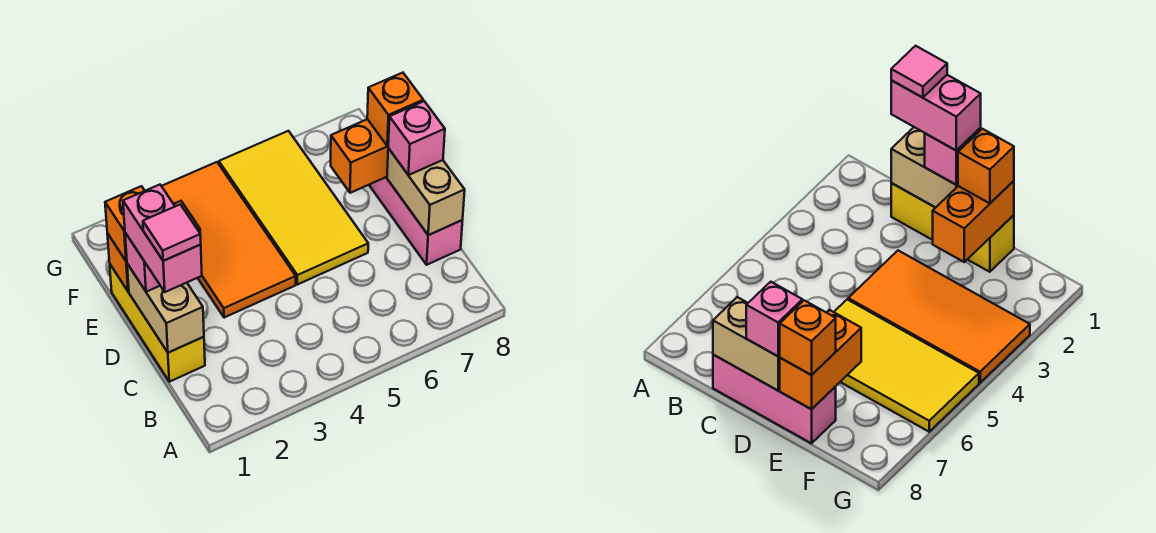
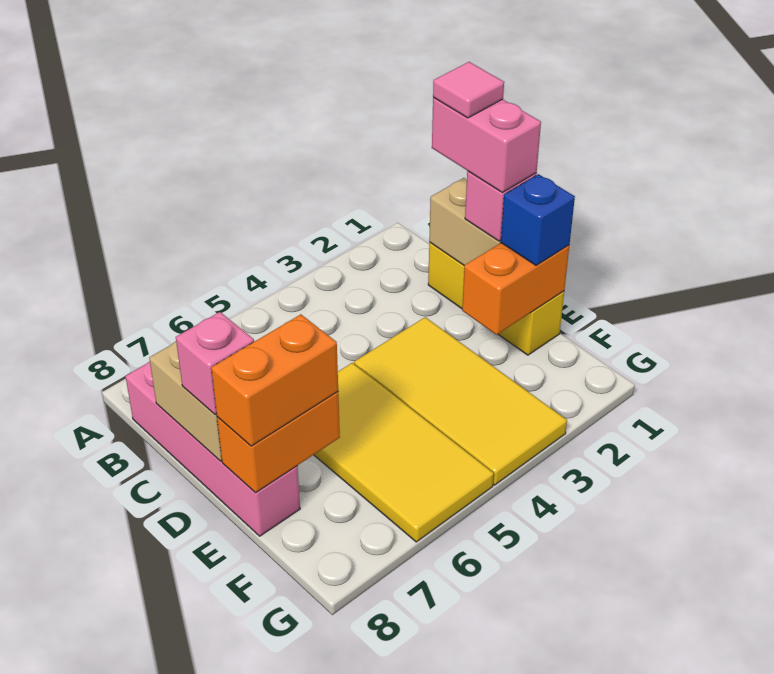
pink 1x3 brick [369,177,463,265] -> pink 1x4 brick [125,361,300,536]
orange 2x4 tile [162,162,296,318] -> yellow 2x4 tile [354,317,567,485]
orange 1x1 brick [105,186,145,261] -> blue 1x1 brick [501,174,575,265]
orange 1x1 brick [367,73,423,146] -> orange 1x2 brick [211,314,338,446]

